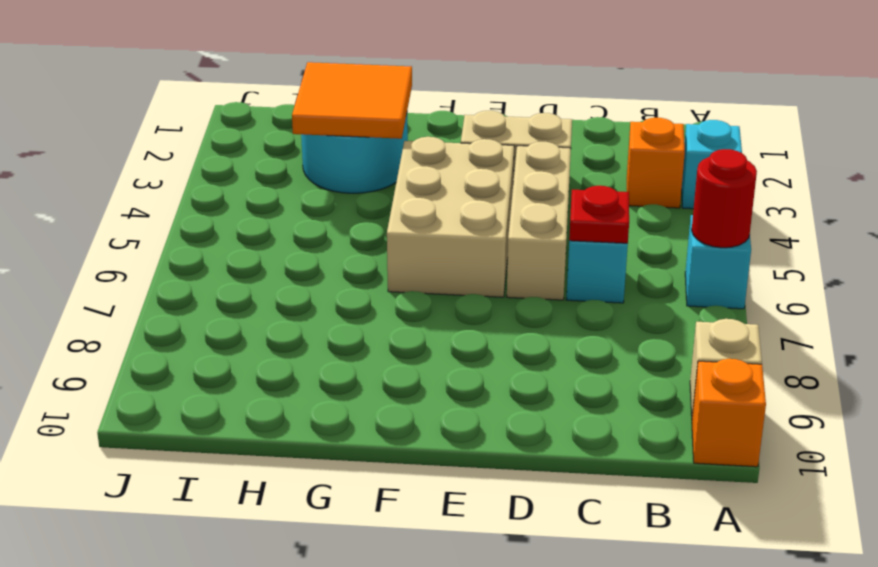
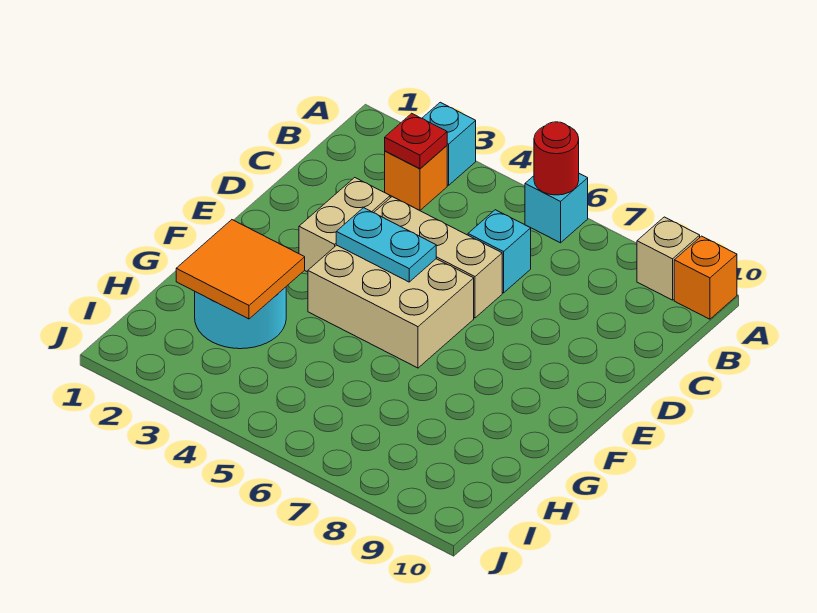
red 1x1 plate [569,186,629,243] -> red 1x1 plate moved to [385,113,447,169]
none -> cyan 1x2 plate [336,208,436,282]

